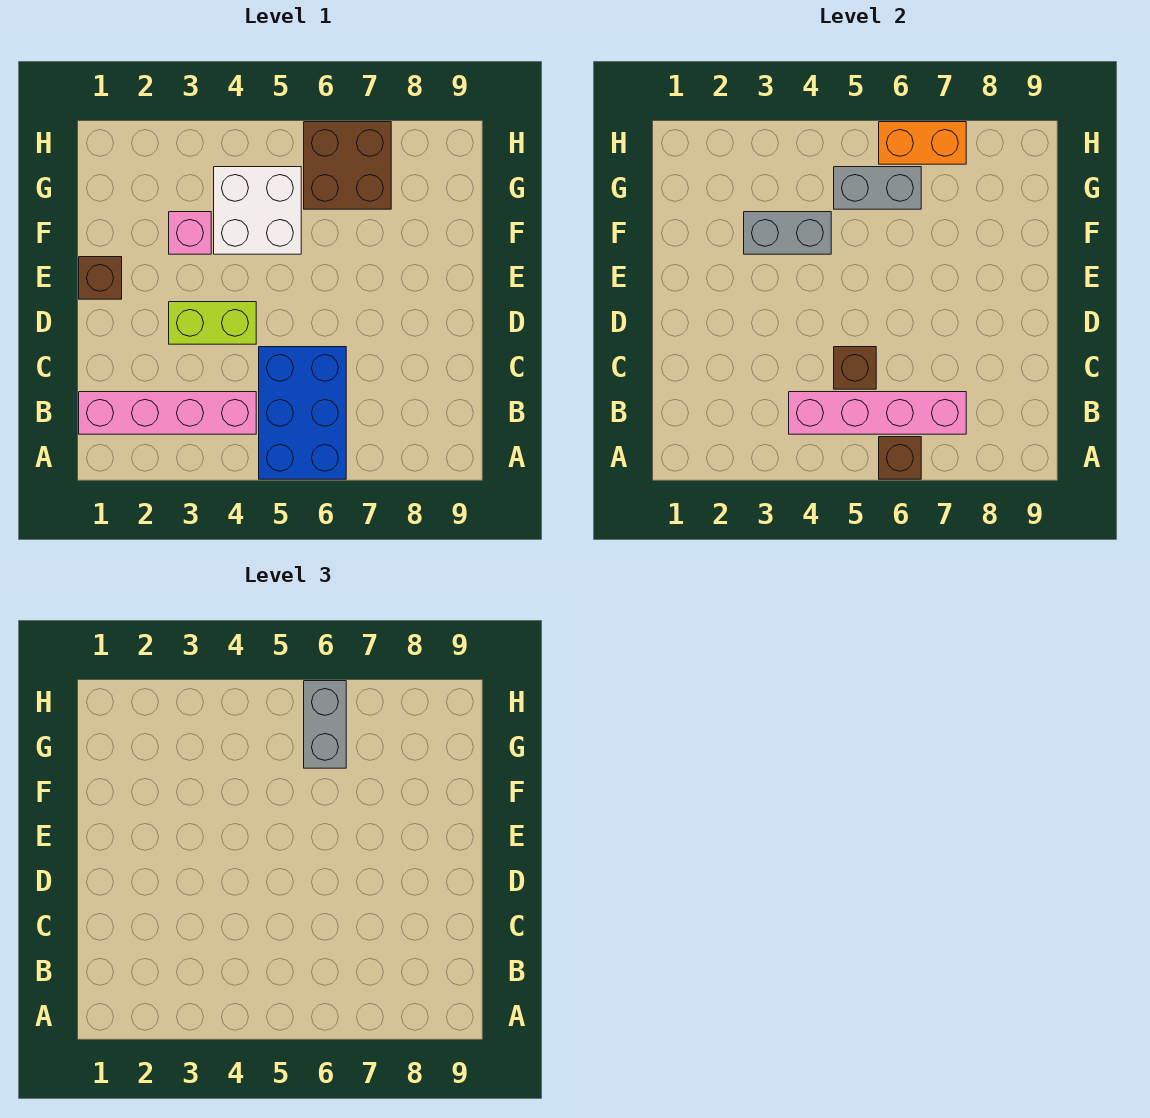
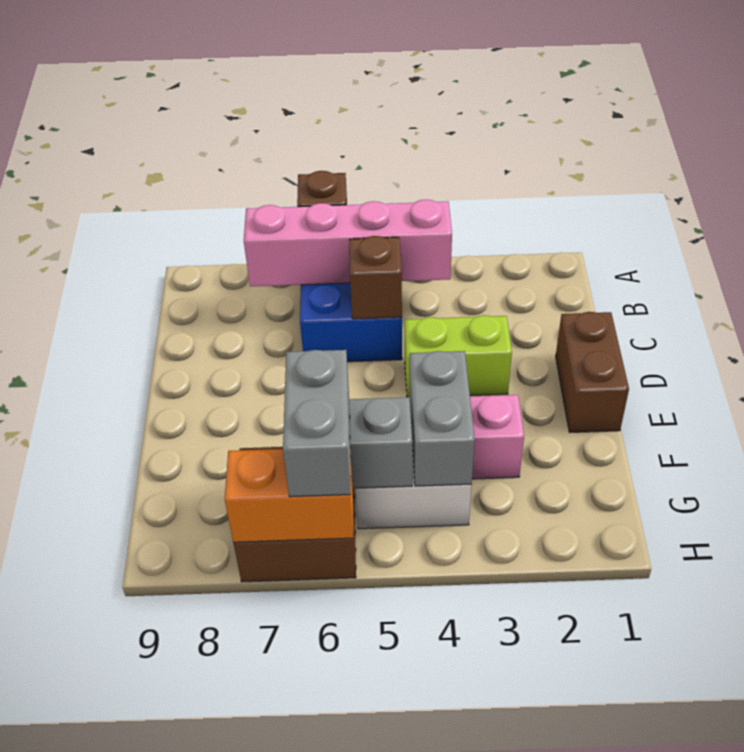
pink 1x4 brick [79,392,256,434] -> none
brown 1x1 brick [79,257,122,299] -> brown 1x2 brick [556,312,629,432]
grey 1x2 brick [744,212,831,254] -> grey 1x2 brick turned to [410,351,475,486]

